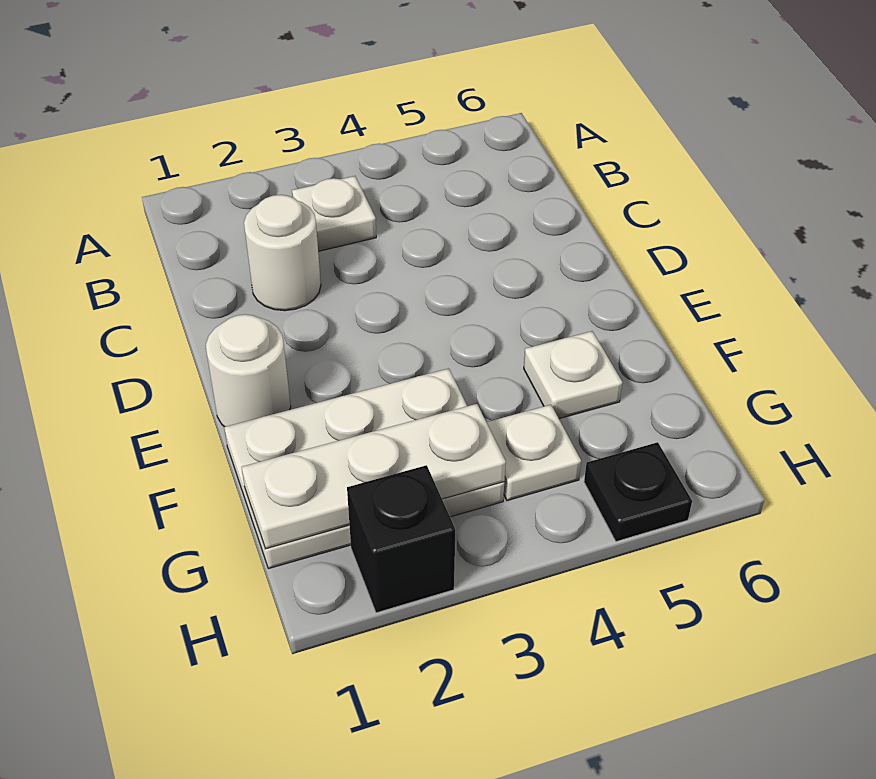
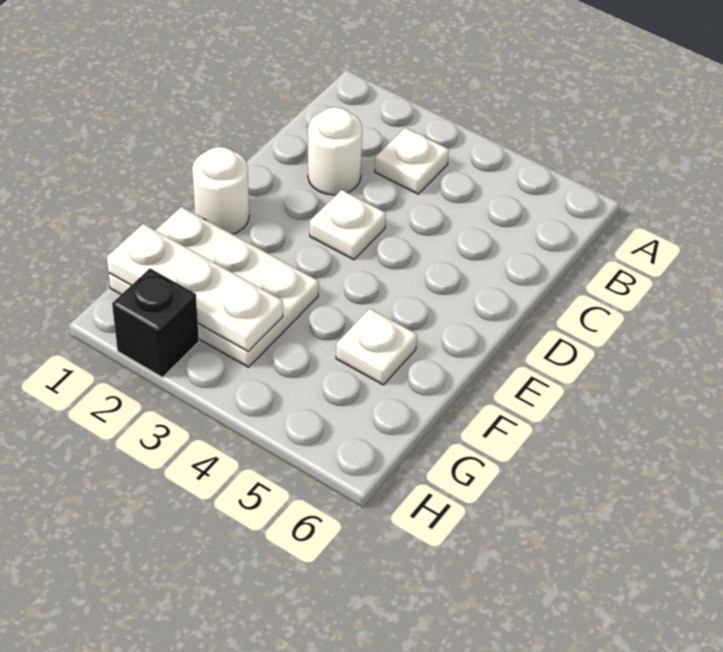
white 1x1 plate [487,405,581,501] -> white 1x1 plate moved to [310,190,386,260]
black 1x1 plate [584,442,692,542] -> none

